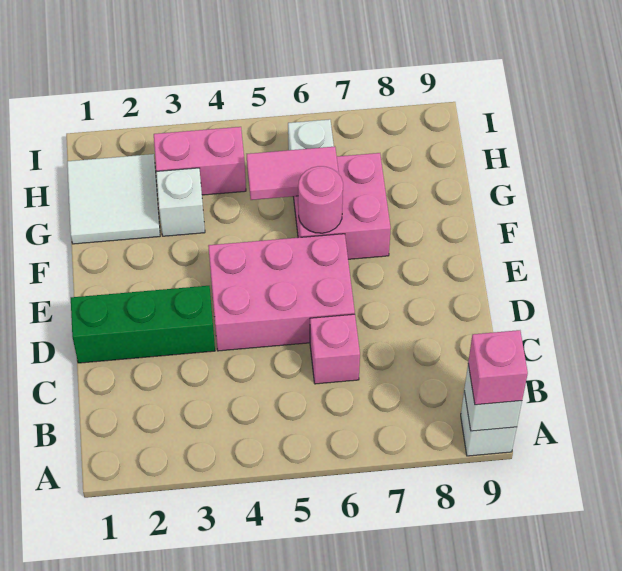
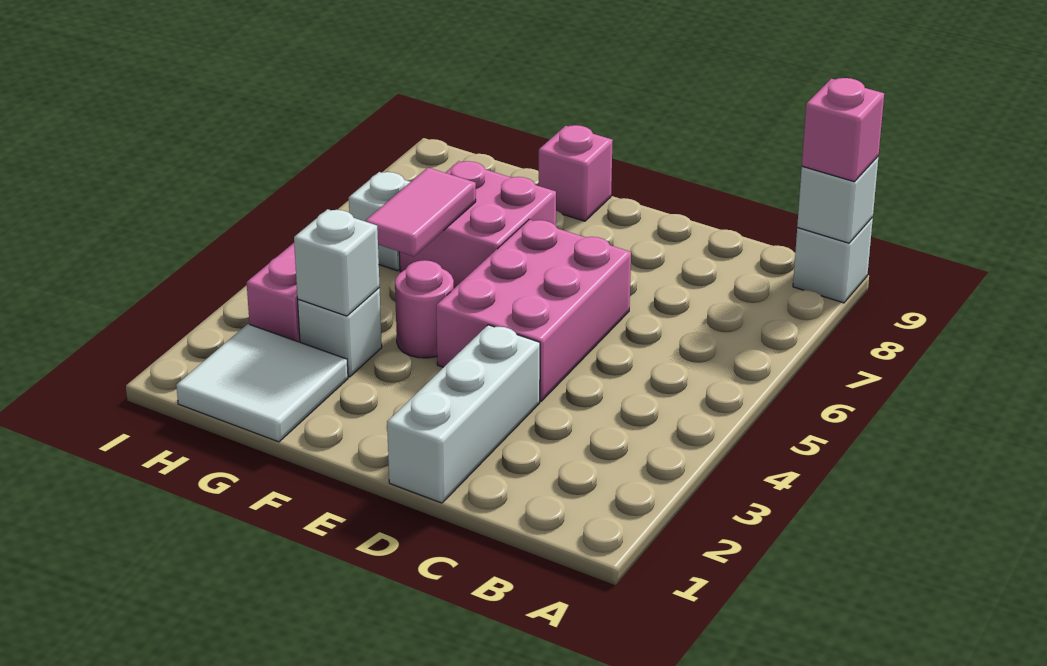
pink 1x1 brick [310,314,360,384] -> pink 1x1 brick moved to [538,125,613,221]
green 1x3 brick [71,286,215,363] -> white 1x3 brick [387,325,540,503]
pink 1x1 round brick [298,166,343,233] -> pink 1x1 round brick moved to [395,260,454,358]
none -> white 1x1 brick [294,209,380,316]

